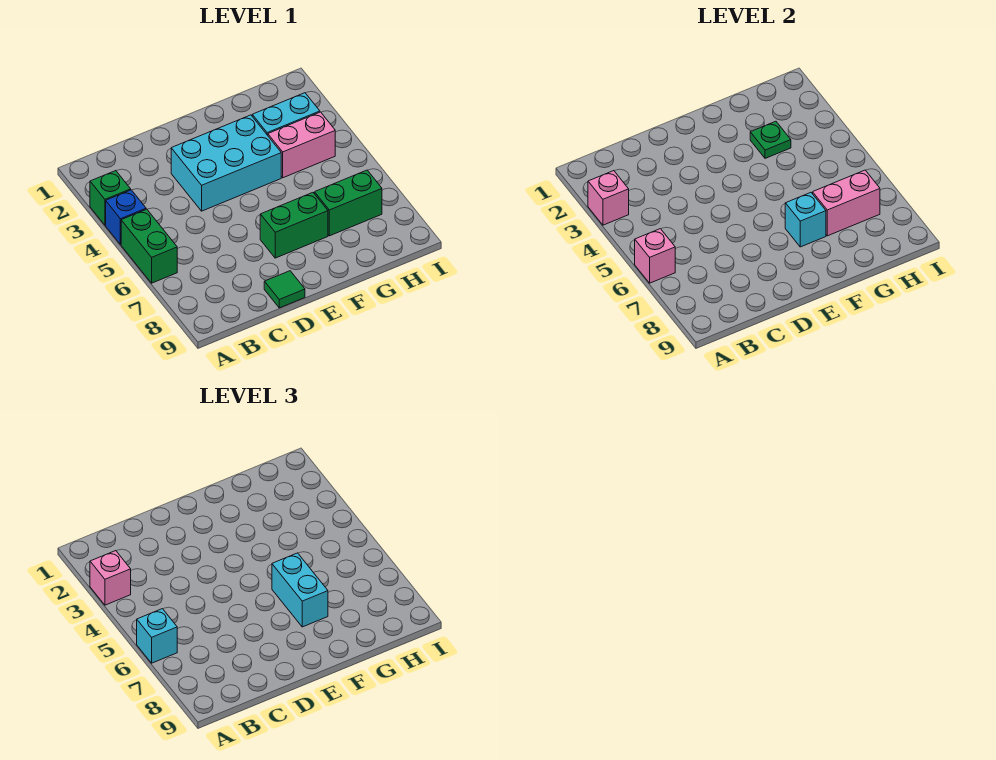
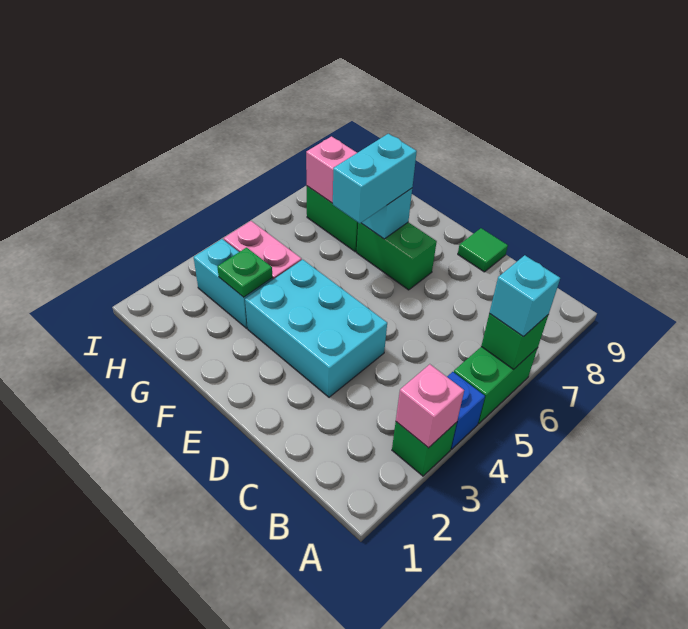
pink 1x1 brick [90,551,131,605] -> none
pink 1x1 brick [635,229,675,283] -> green 1x1 brick [481,314,549,369]

